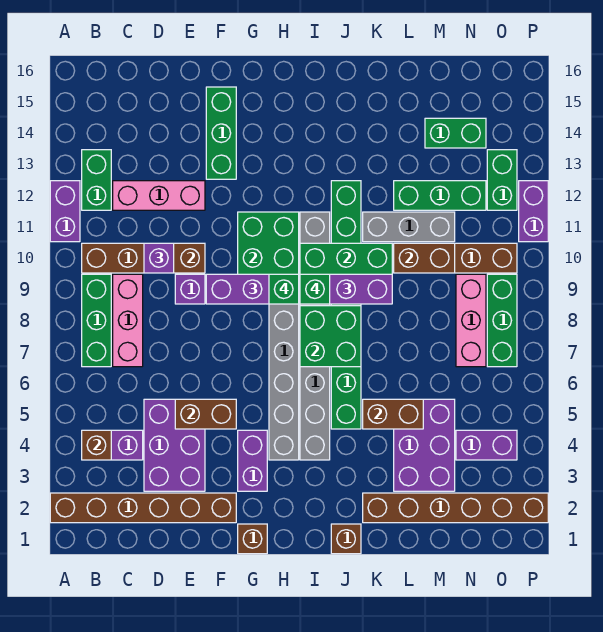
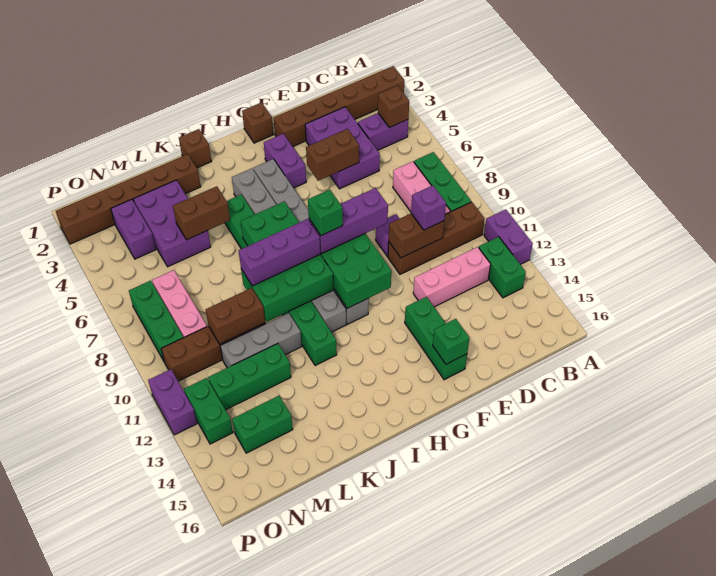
green 1x1 brick [300,274,330,304] -> green 1x1 brick moved to [433,319,470,364]
purple 1x2 brick [456,430,517,460] -> purple 1x2 brick turned to [111,199,156,259]

